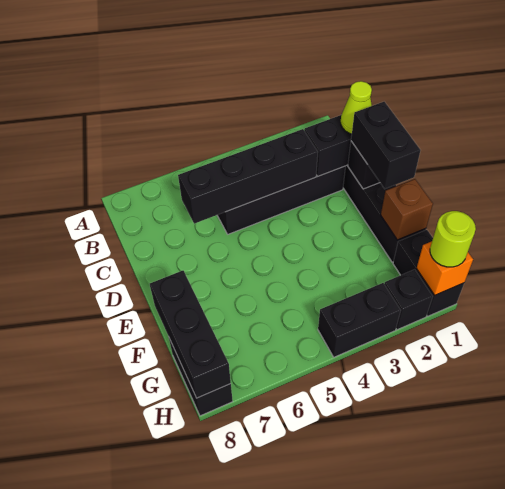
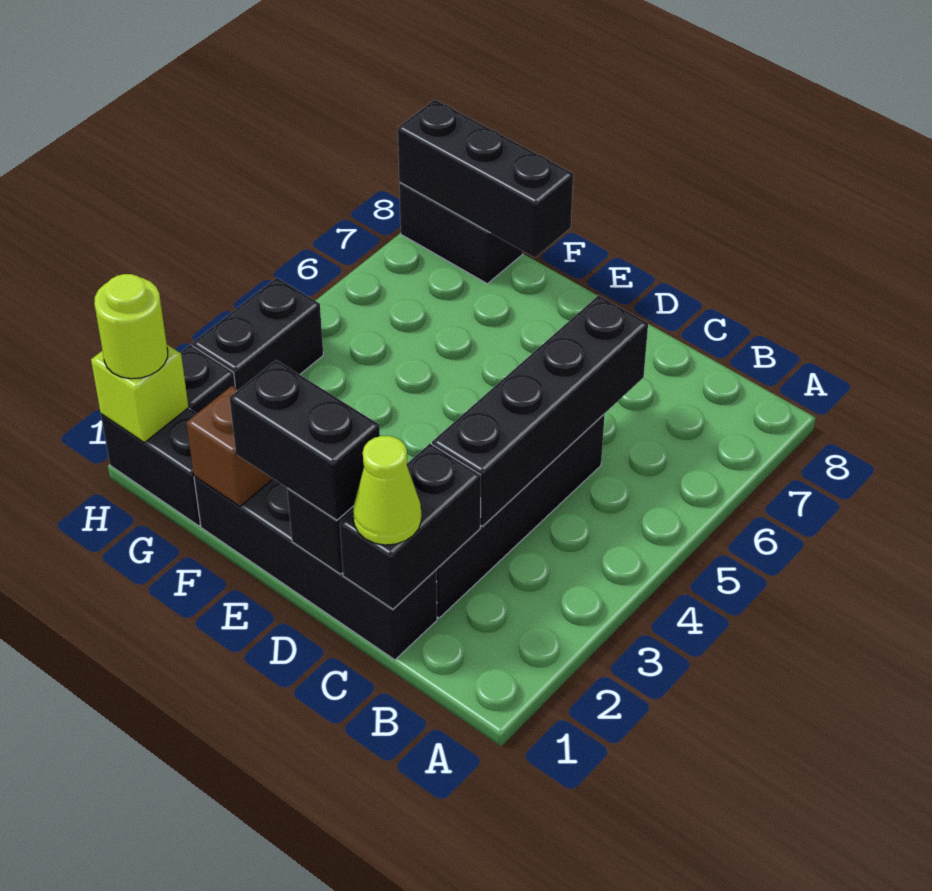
orange 1x1 brick [416,241,473,295] -> lime 1x1 brick [91,345,189,442]

